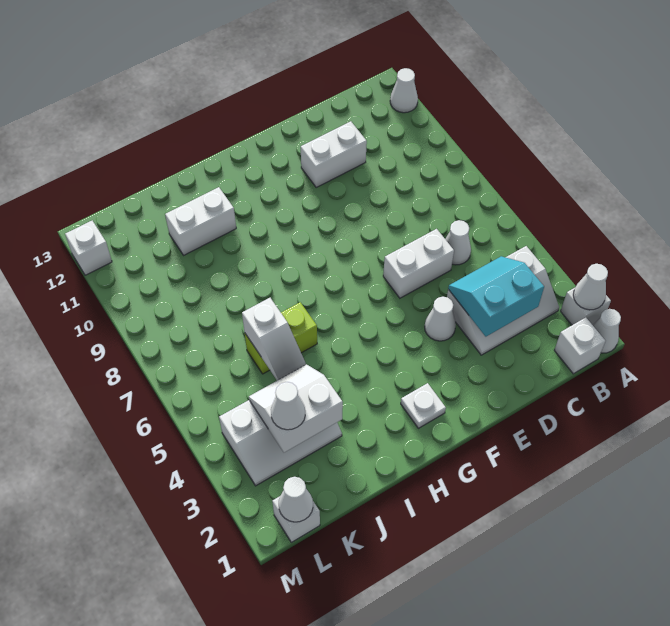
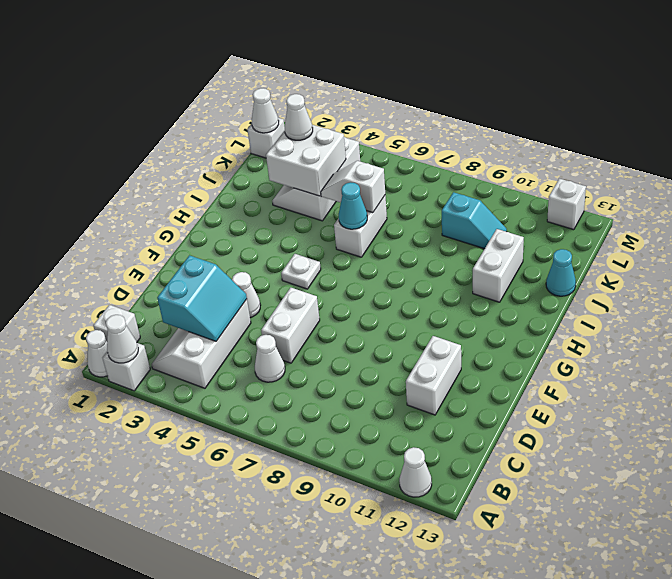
white 1x1 plate [401,383,446,428] -> white 1x1 plate moved to [281,254,321,289]
lime 1x2 brick [245,302,317,374] -> white 1x2 brick [334,196,387,257]
none -> cyan 1x1 cone [339,182,367,229]
white 2x2 slope [249,364,343,452] -> white 2x2 brick [266,125,346,196]
none -> cyan 1x1 cone [546,249,576,296]
none -> cyan 1x2 slope [442,192,507,249]

